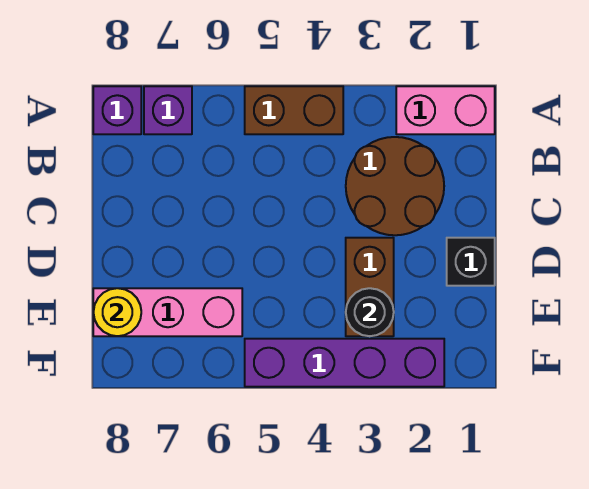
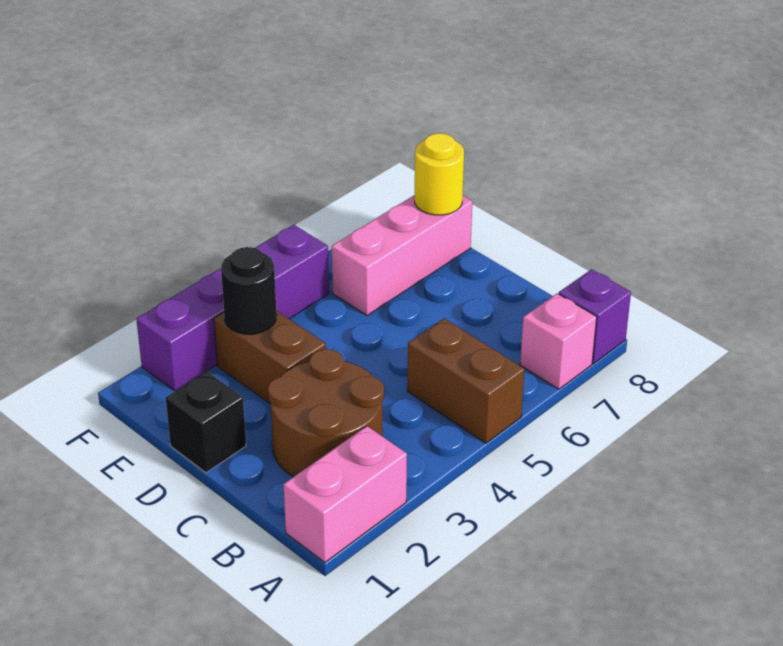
brown 1x2 brick [245,86,343,134] -> brown 1x2 brick turned to [407,319,524,443]
purple 1x1 brick [144,86,192,134] -> pink 1x1 brick [520,293,597,389]

